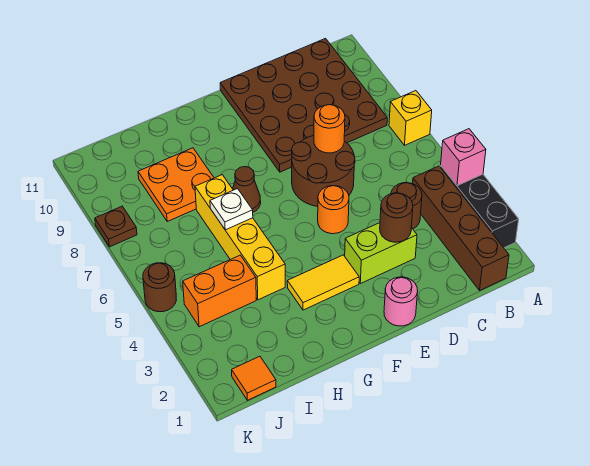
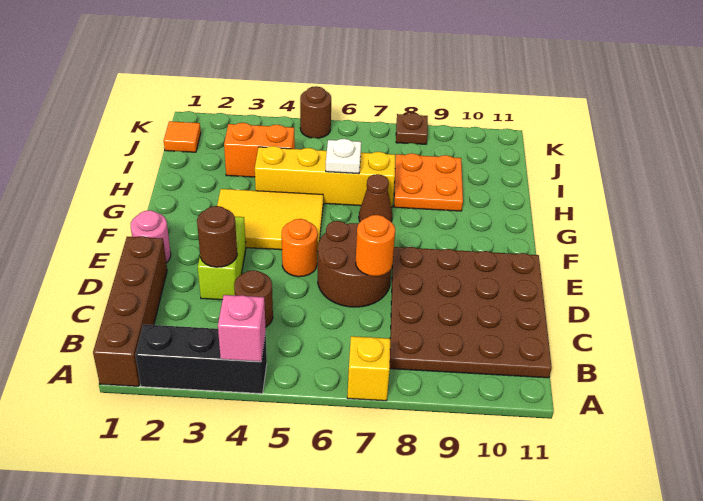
brown 1x4 brick [413,166,509,290] -> brown 1x4 brick turned to [93,236,167,386]
yellow 1x2 tile [287,255,359,310] -> yellow 2x3 tile [217,189,323,252]
orange 1x2 brick [183,255,256,327] -> orange 1x2 brick turned to [224,123,295,177]

